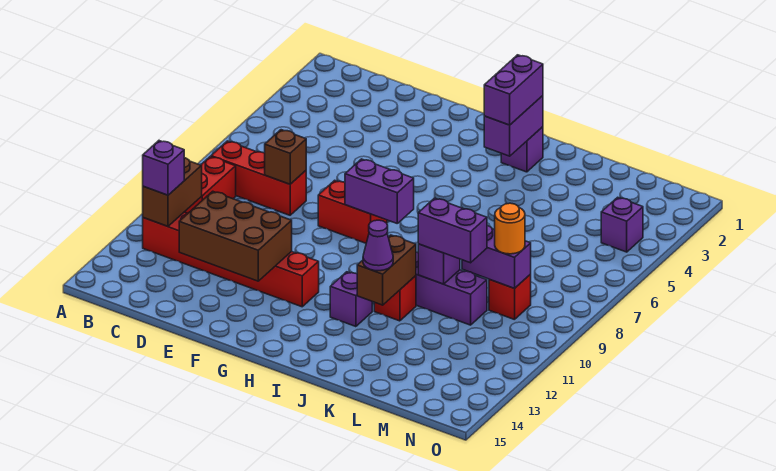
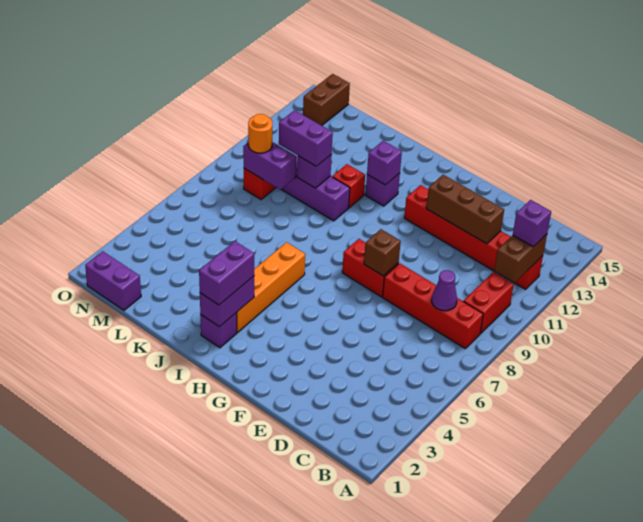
red 1x3 brick [211,141,306,215] -> red 1x4 brick [383,263,483,348]
brown 1x1 brick [265,130,306,184] -> brown 1x1 brick moved to [364,229,401,276]
brown 2x3 brick [179,191,292,281] -> brown 1x3 brick [426,175,504,244]
purple 1x2 brick [345,159,414,223] -> purple 1x2 brick moved to [85,251,141,310]
none -> orange 1x4 brick [236,242,305,332]
brown 1x2 brick [357,235,416,305] -> brown 1x2 brick moved to [303,74,350,126]
purple 1x1 cone [363,220,393,271] -> purple 1x1 cone moved to [432,270,457,311]
purple 1x1 brick [601,197,643,252] -> purple 1x1 brick moved to [367,141,402,185]

